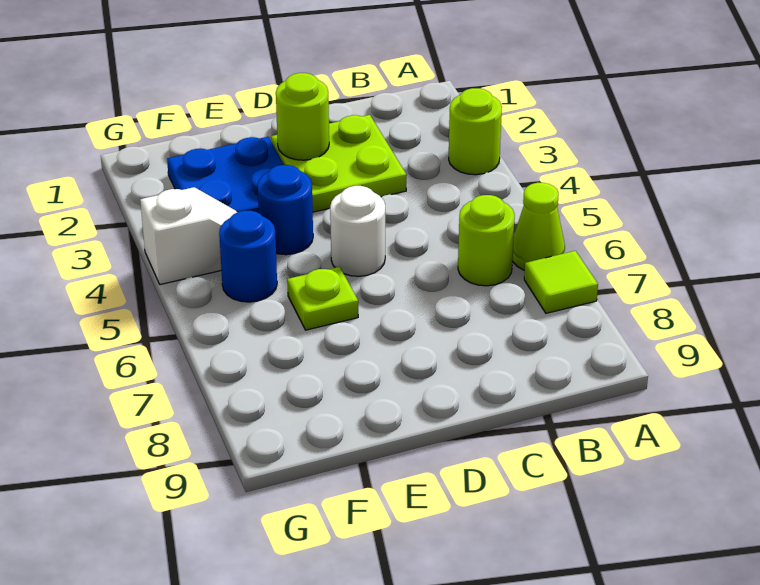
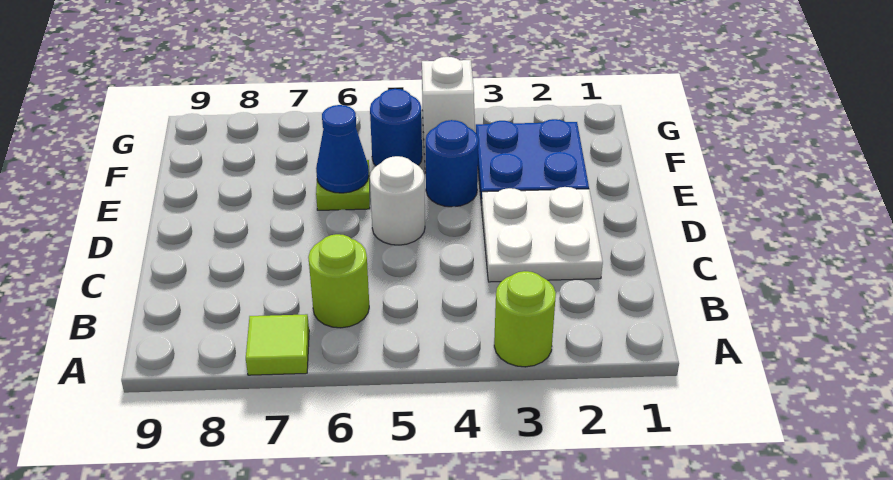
lime 1x1 cone [512,183,565,270] -> none
lime 2x2 plate [271,115,407,212] -> white 2x2 plate [481,187,603,282]
lime 1x1 round brick [276,73,329,160] -> none
none -> blue 1x1 cone [316,105,369,193]

